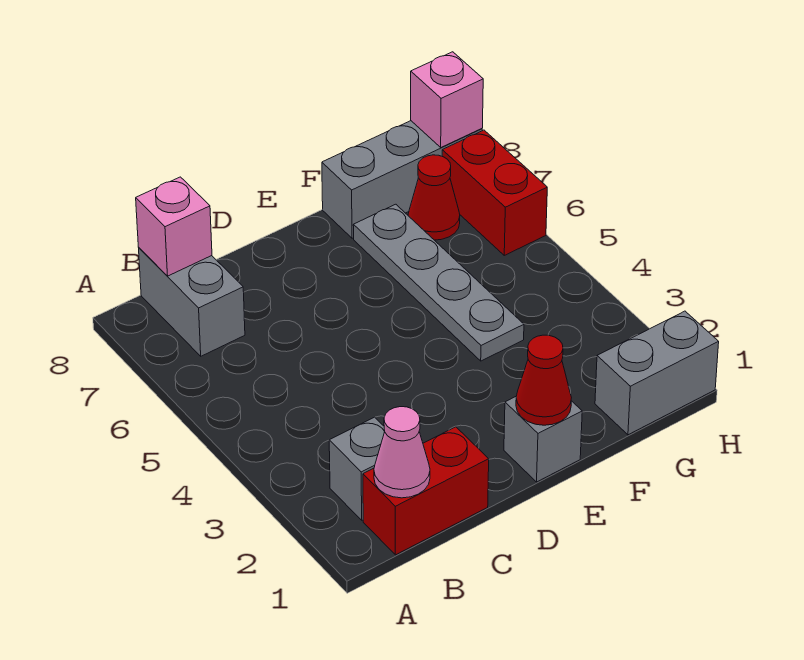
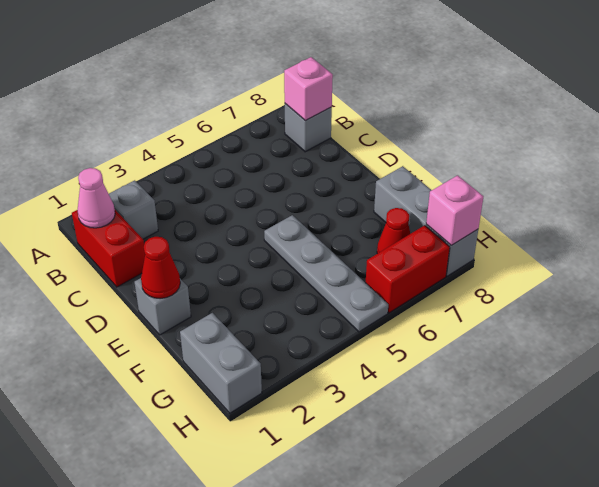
grey 1x2 brick [139,248,245,356] -> grey 1x1 brick [285,104,332,152]
grey 1x4 plate [353,204,524,361] -> grey 1x4 plate turned to [264,215,388,332]

